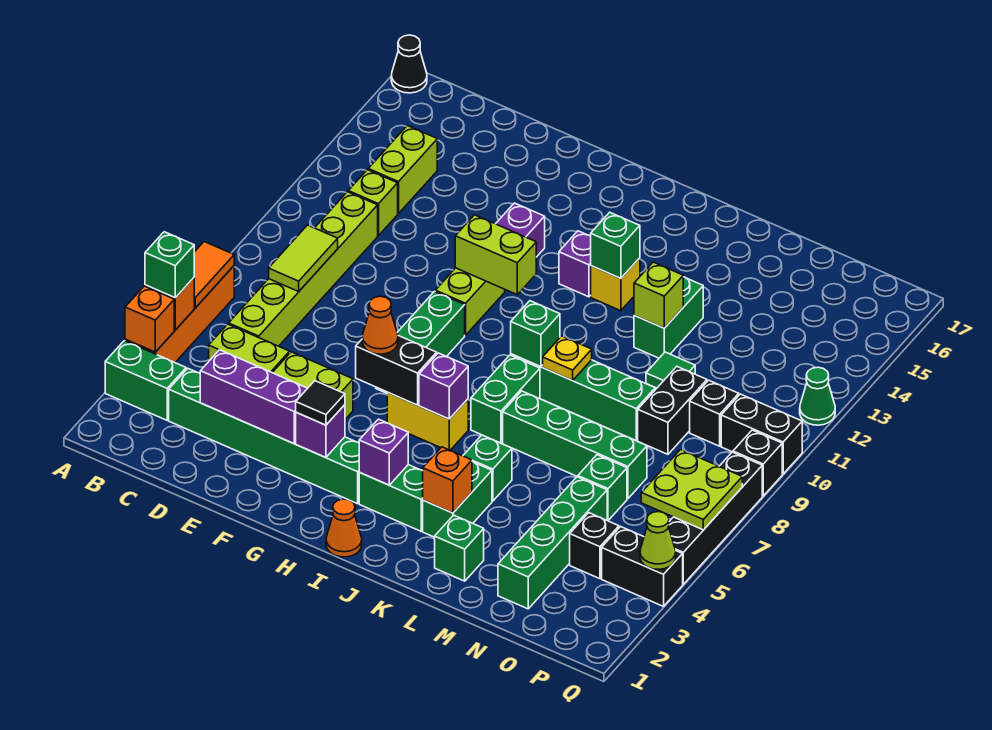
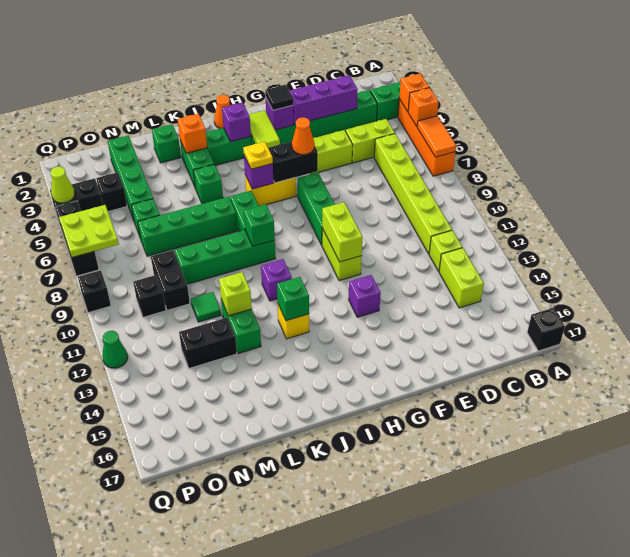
green 1x1 brick [145,232,194,298] -> none
black 1x1 cone [391,35,427,93] -> black 1x1 brick [527,308,565,351]
lime 1x2 tile [269,225,338,292] -> lime 1x2 tile moved to [249,110,280,148]
lime 1x2 brick [455,215,536,295] -> lime 1x2 brick turned to [322,202,362,262]
purple 1x1 brick [559,231,591,297] -> purple 1x1 brick moved to [261,259,291,301]
yellow 1x1 plate [543,336,592,381] -> yellow 1x1 plate moved to [243,142,273,169]
black 1x2 brick [721,394,802,474] -> black 1x2 brick moved to [179,318,237,368]
black 1x4 brick [669,452,762,584] -> black 1x3 brick [55,201,99,276]

